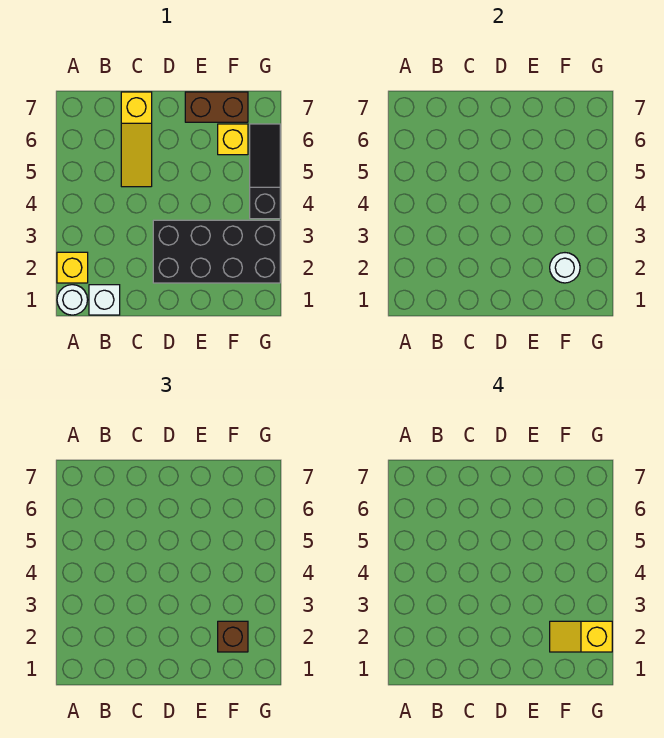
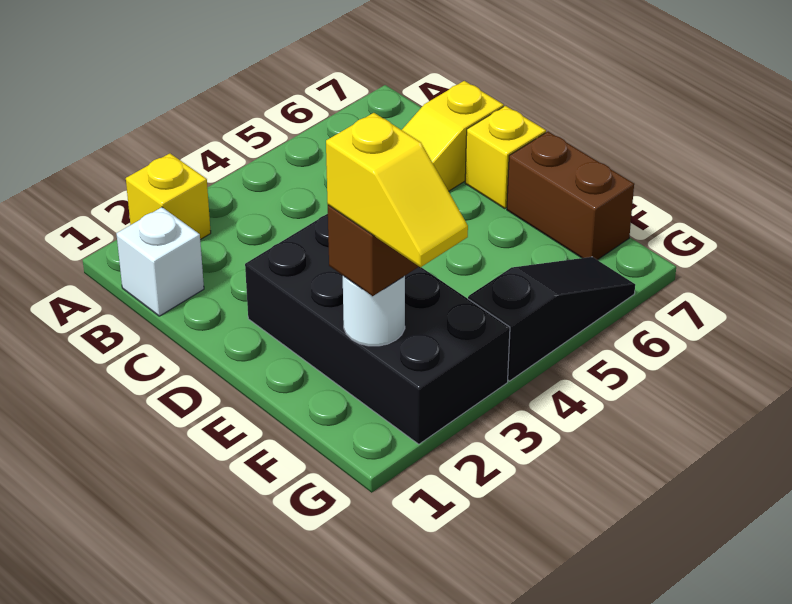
white 1x1 round brick [57,285,88,315] -> none
yellow 1x2 slope [550,621,612,652] -> yellow 1x2 slope turned to [326,113,468,267]
yellow 1x1 brick [218,124,248,155] -> yellow 1x1 brick moved to [465,106,546,208]

